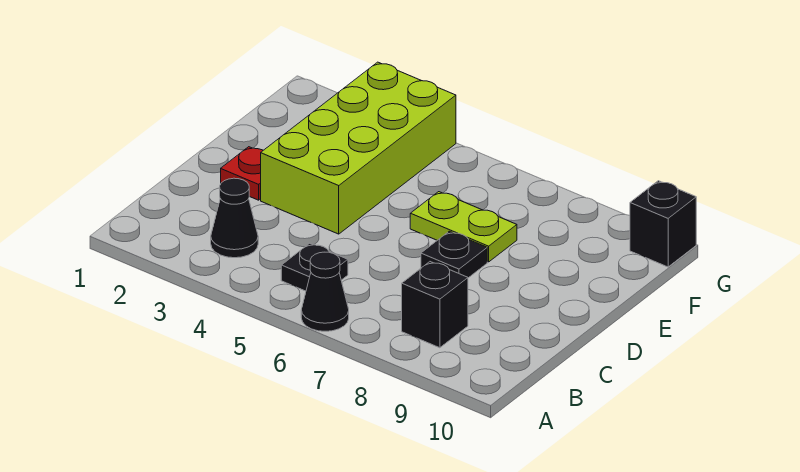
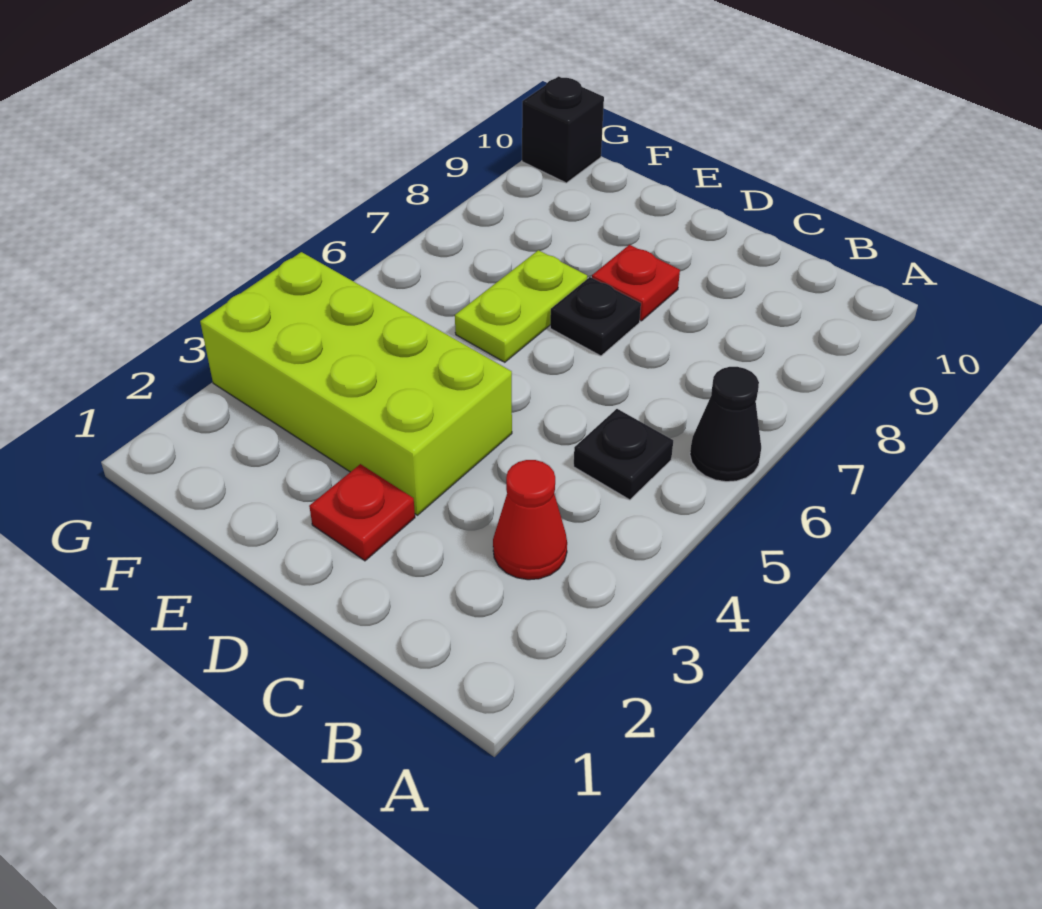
black 1x1 cone [211,178,258,258] -> red 1x1 cone [493,460,567,580]
black 1x1 brick [402,262,468,348] -> none
none -> red 1x1 plate [592,245,680,321]

